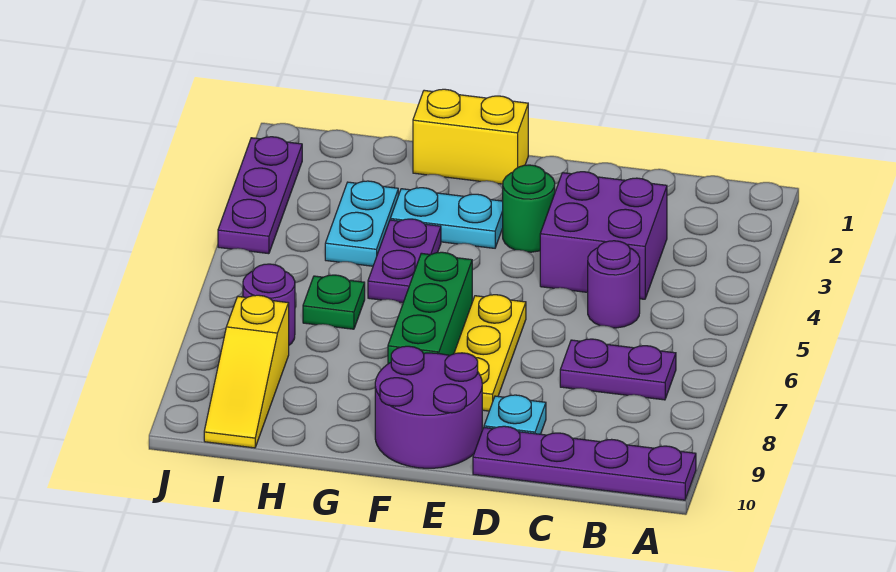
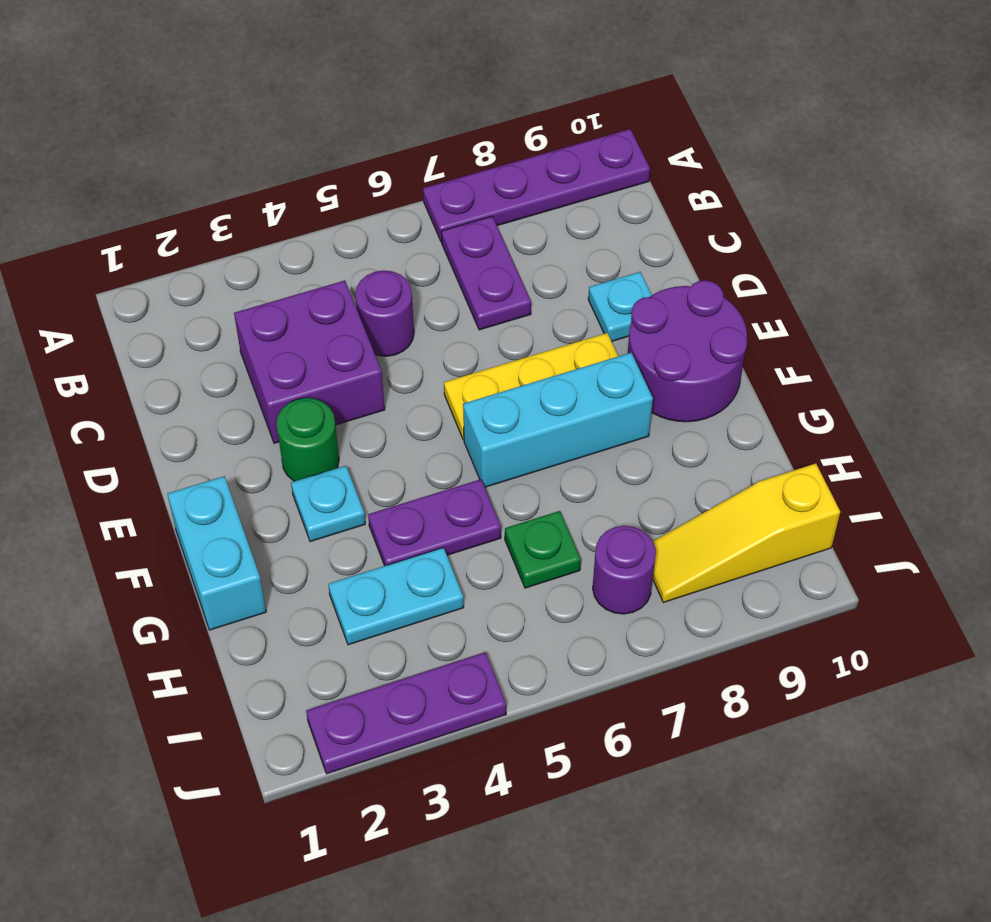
purple 1x4 plate [473,426,696,500] -> purple 1x4 plate turned to [423,129,650,242]
yellow 1x2 brick [413,89,528,184] -> cyan 1x2 brick [167,476,266,630]
cyan 1x2 plate [390,188,503,248] -> cyan 1x1 plate [291,466,365,542]
green 1x3 brick [388,252,472,364] -> cyan 1x3 brick [463,353,653,487]
yellow 1x3 slope [204,295,289,448] -> yellow 1x3 slope turned to [653,464,840,602]

